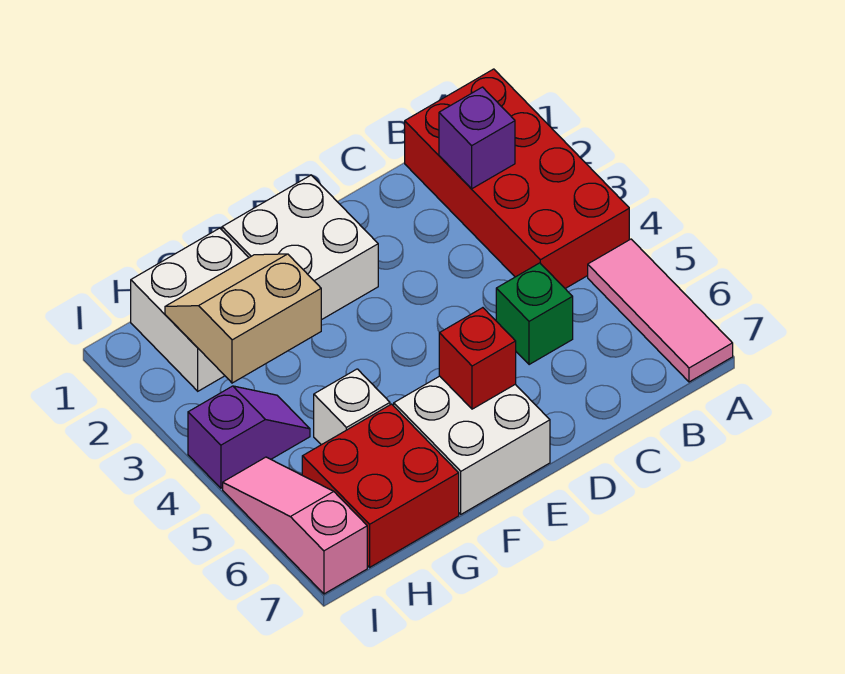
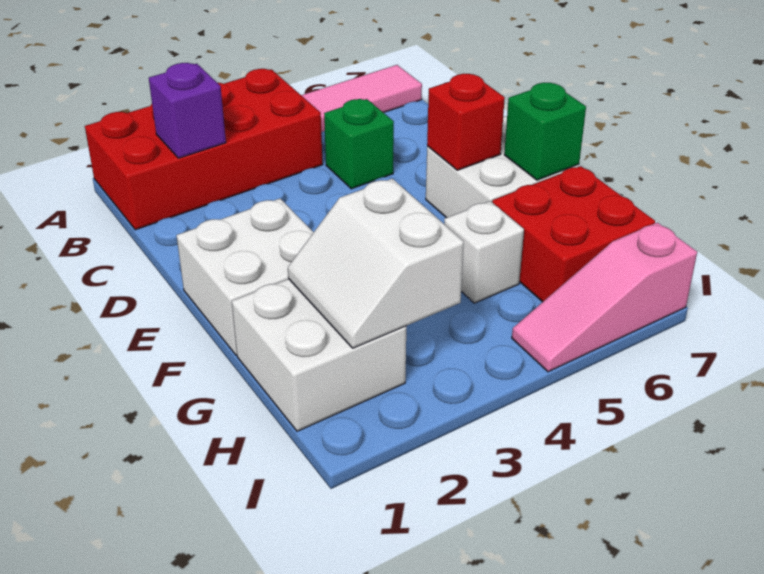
none -> green 1x1 brick [504,83,586,180]
tan 2x2 slope [165,254,321,383] -> white 2x2 slope [288,179,464,348]
purple 1x2 slope [188,386,310,488] -> none

